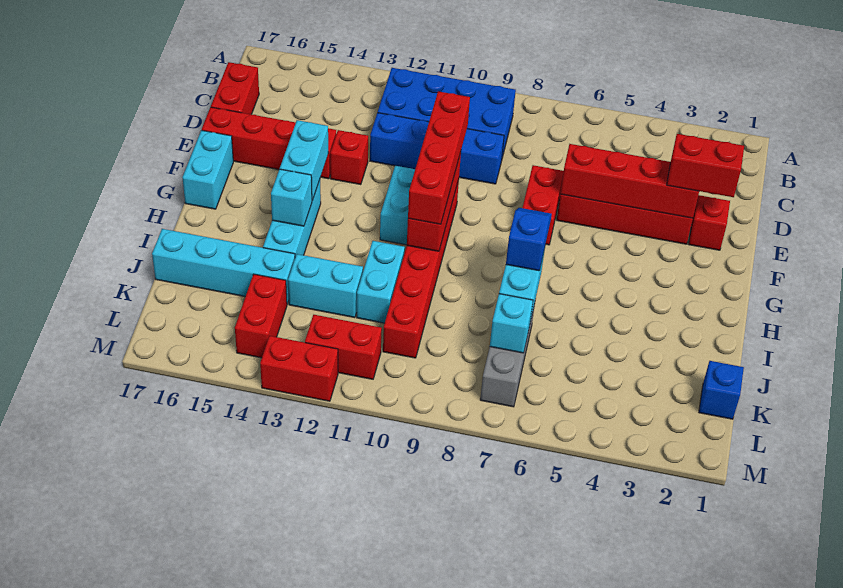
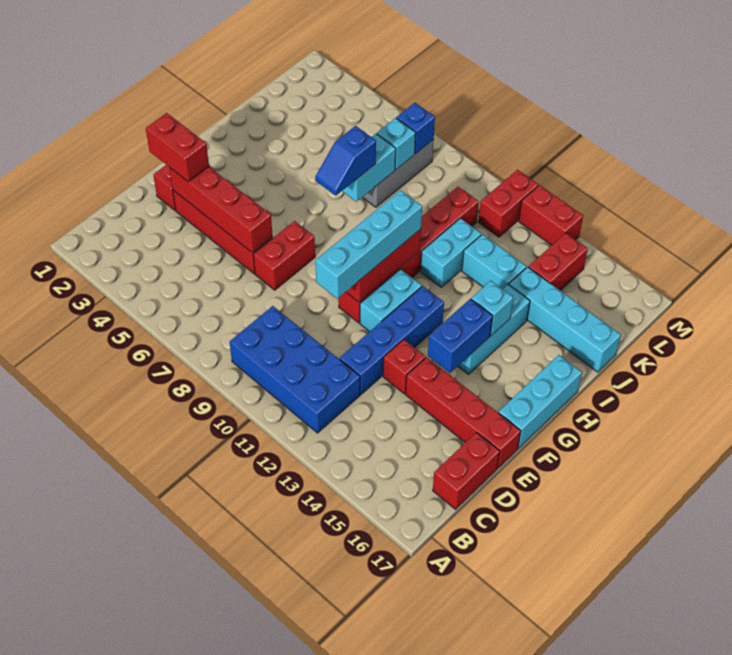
blue 1x4 brick [370,113,504,184] -> blue 1x4 brick turned to [340,286,444,395]
red 1x4 brick [408,91,470,224] -> cyan 1x4 brick [315,190,422,299]
cyan 1x2 brick [280,120,328,200] -> blue 1x2 brick [428,299,493,373]
cyan 1x2 brick [182,130,233,209] -> cyan 1x3 brick [498,355,582,449]
blue 1x1 brick [699,361,744,419] -> blue 1x1 brick moved to [396,103,435,154]
red 1x2 brick [305,315,382,379] -> red 1x2 brick turned to [479,170,538,237]

